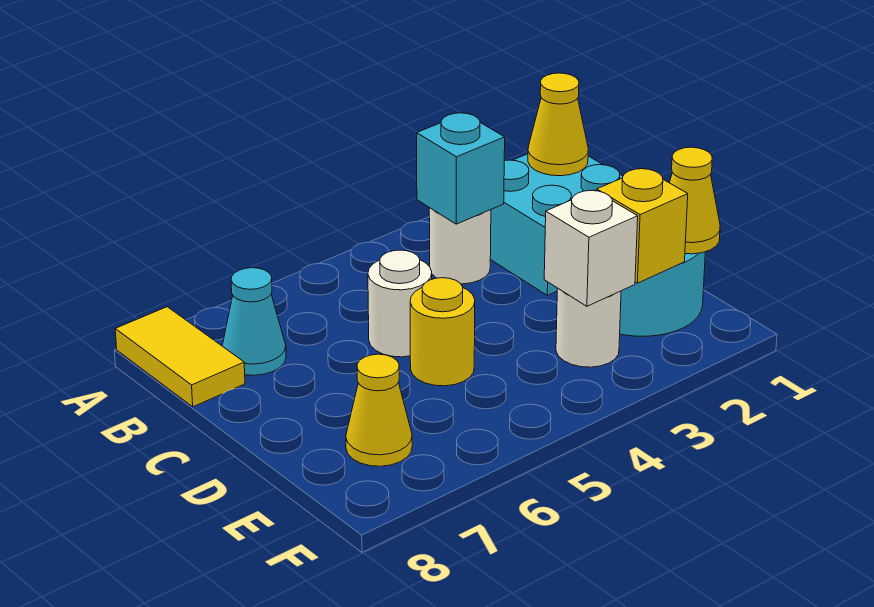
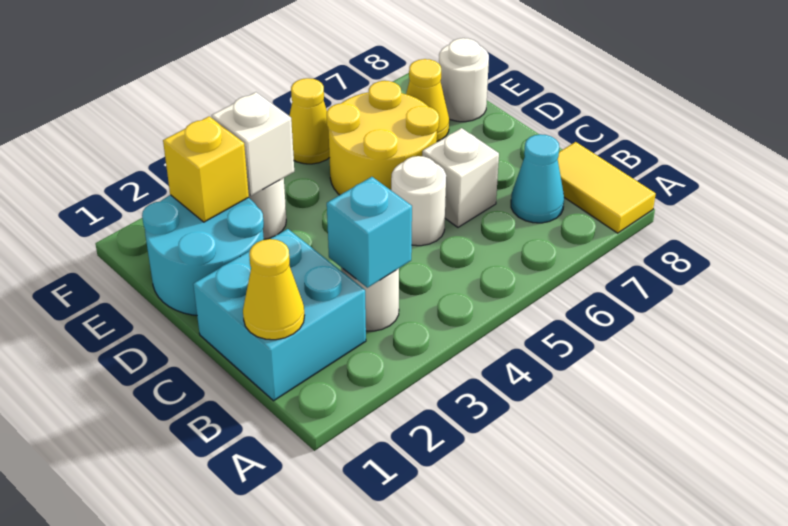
none -> white 1x1 brick [422,128,499,227]
yellow 1x1 round brick [410,278,475,386] -> yellow 2x2 round brick [327,81,439,195]
yellow 1x1 cone [670,147,720,254] -> yellow 1x1 cone moved to [289,78,330,164]
none -> white 1x1 round brick [439,38,489,122]

